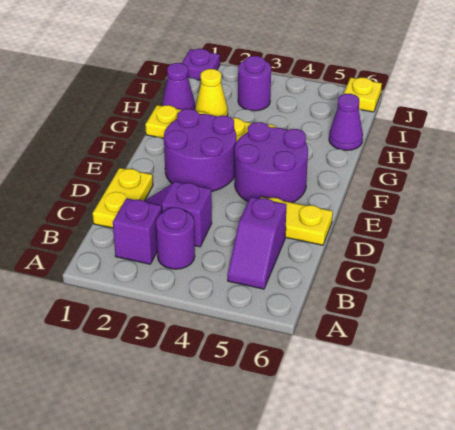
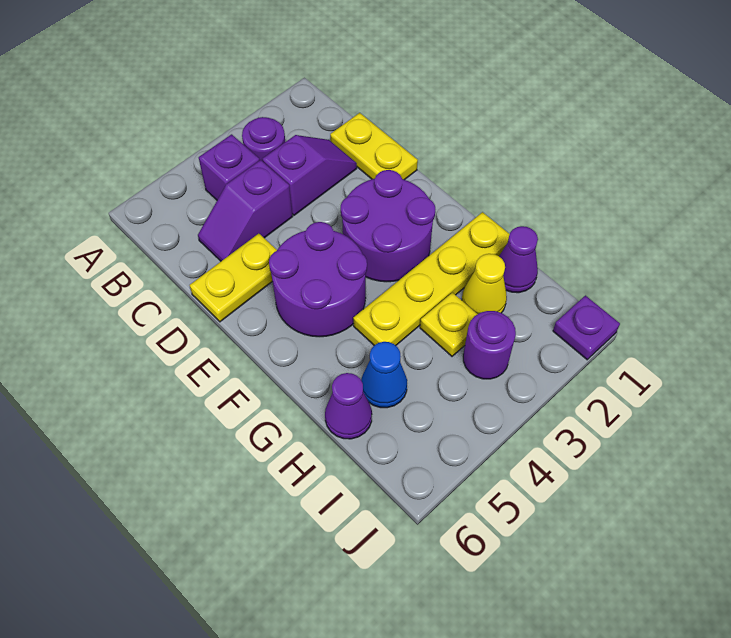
purple 1x1 brick [113,198,162,264] -> purple 1x1 brick moved to [199,134,259,200]
purple 1x2 slope [228,197,287,289] -> purple 1x2 slope turned to [198,160,293,261]
none -> blue 1x1 cone [361,342,407,408]
yellow 1x1 plate [344,77,382,112] -> yellow 1x1 plate moved to [420,293,477,356]

